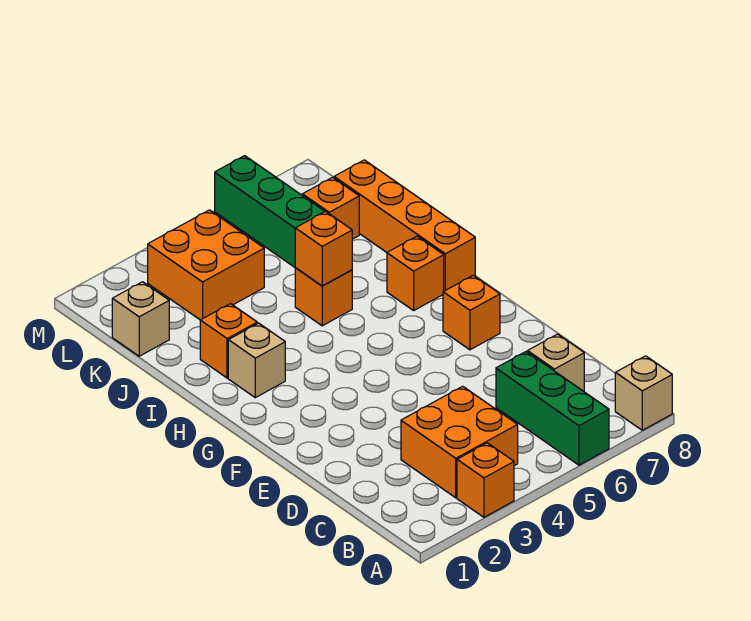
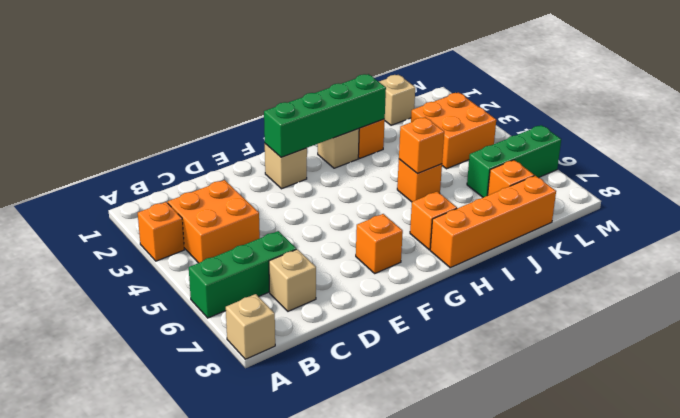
none -> tan 1x1 brick [265,144,307,189]
none -> green 1x4 brick [264,74,386,157]

